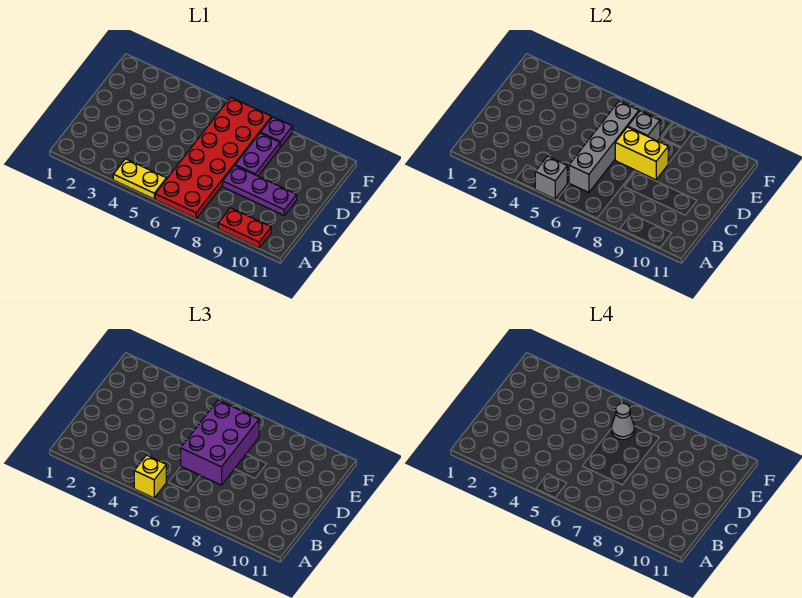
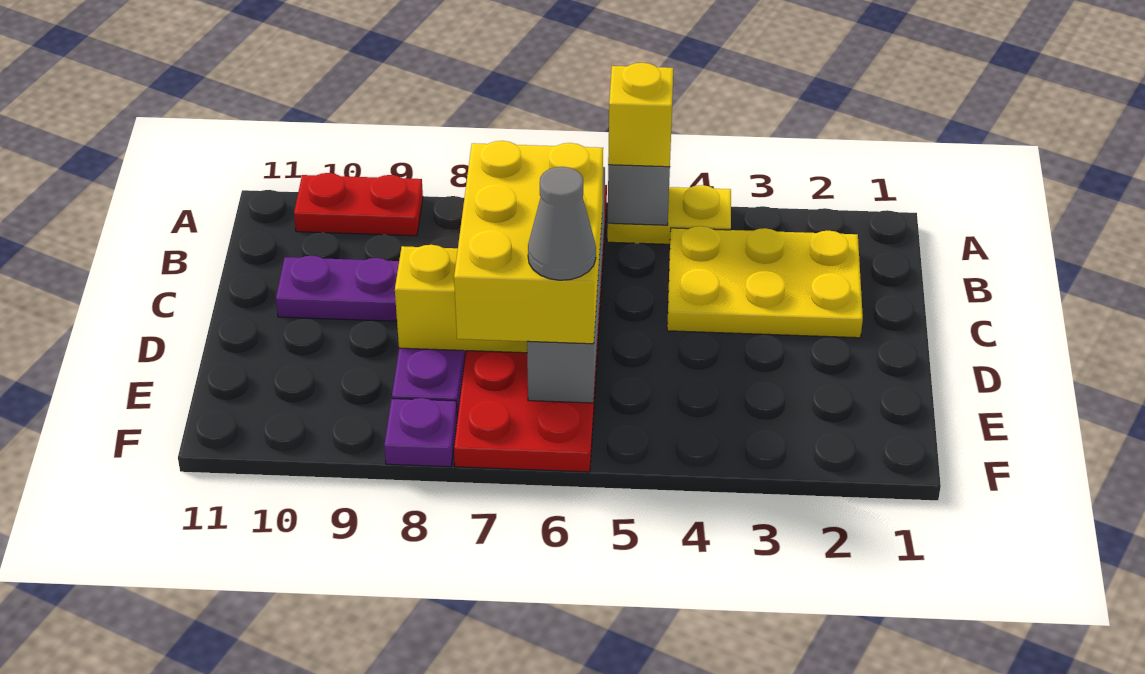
none -> yellow 2x3 plate [667,226,863,338]
purple 2x3 brick [181,400,259,485] -> yellow 2x3 brick [454,141,603,344]
grey 1x1 brick [628,111,660,141] -> none

